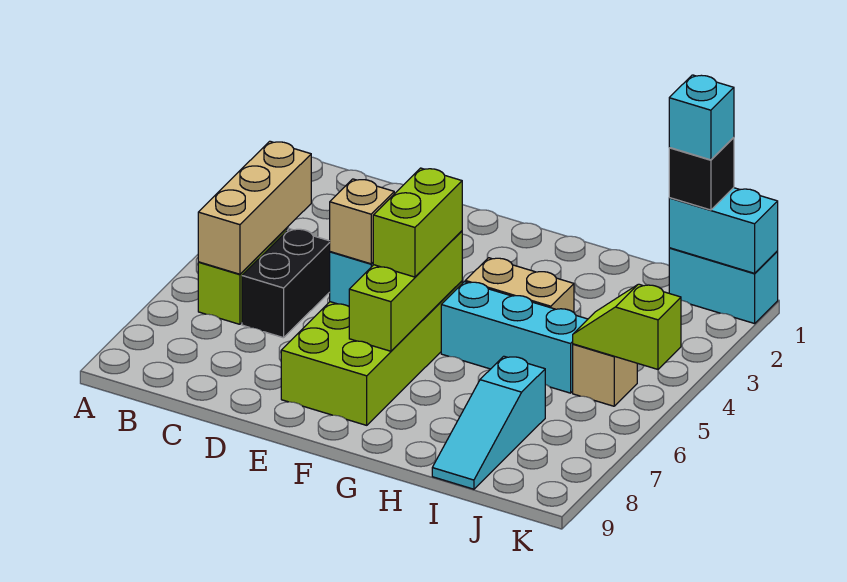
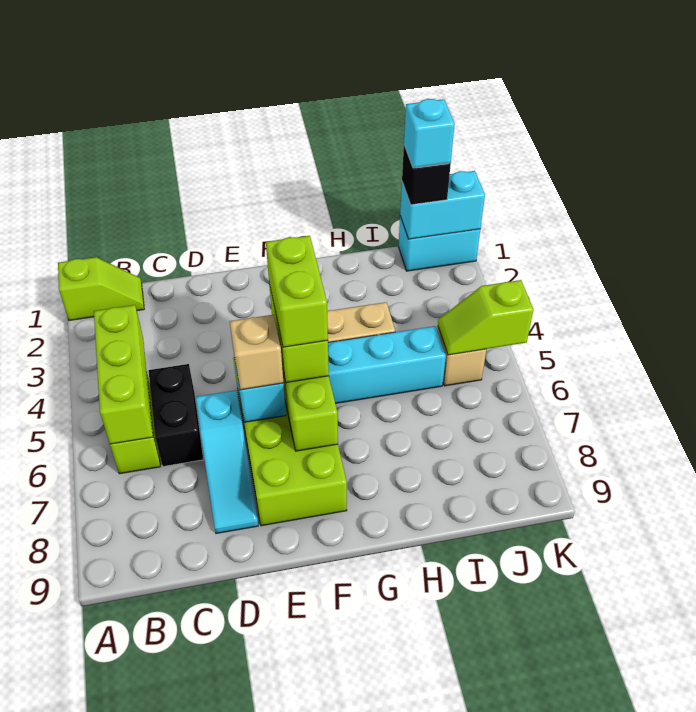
none -> lime 1x2 slope [58,257,144,320]
tan 1x3 brick [198,141,311,274] -> lime 1x3 brick [94,305,153,444]
none -> lime 1x2 brick [266,236,328,347]
cyan 1x3 slope [432,356,545,489] -> cyan 1x3 slope moved to [196,390,258,534]

